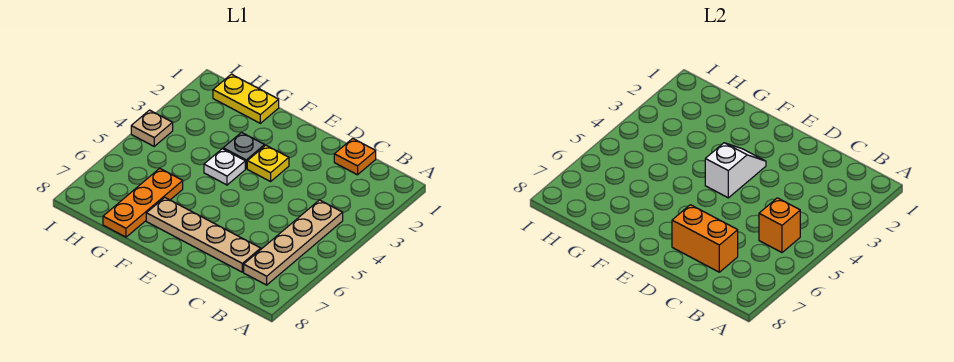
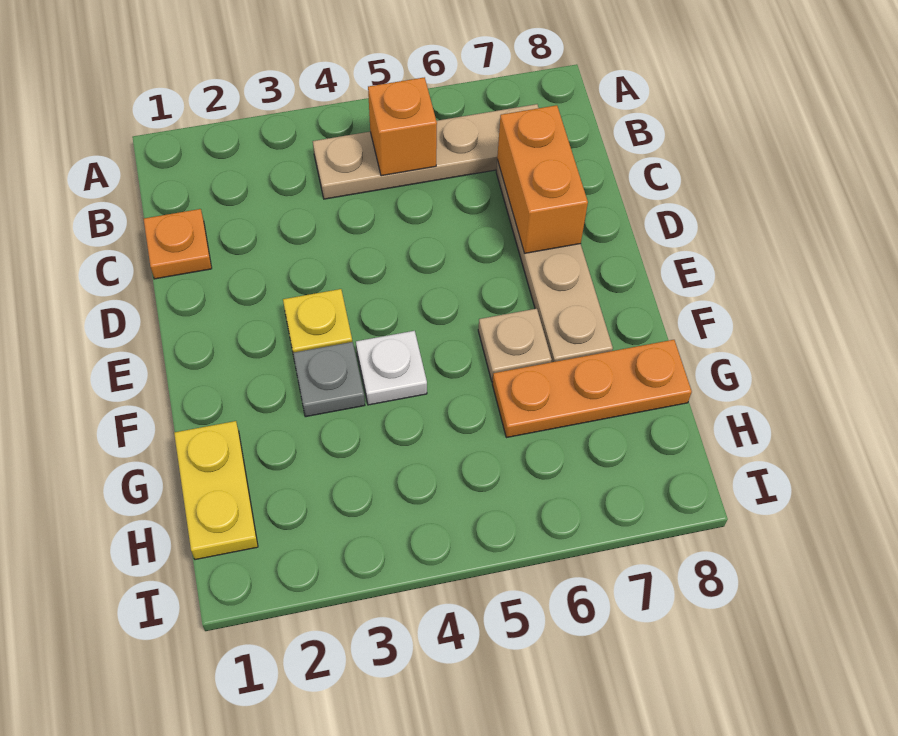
white 1x2 slope [705,143,766,198] -> none
tan 1x1 plate [131,110,173,146] -> tan 1x1 plate moved to [478,309,552,382]

